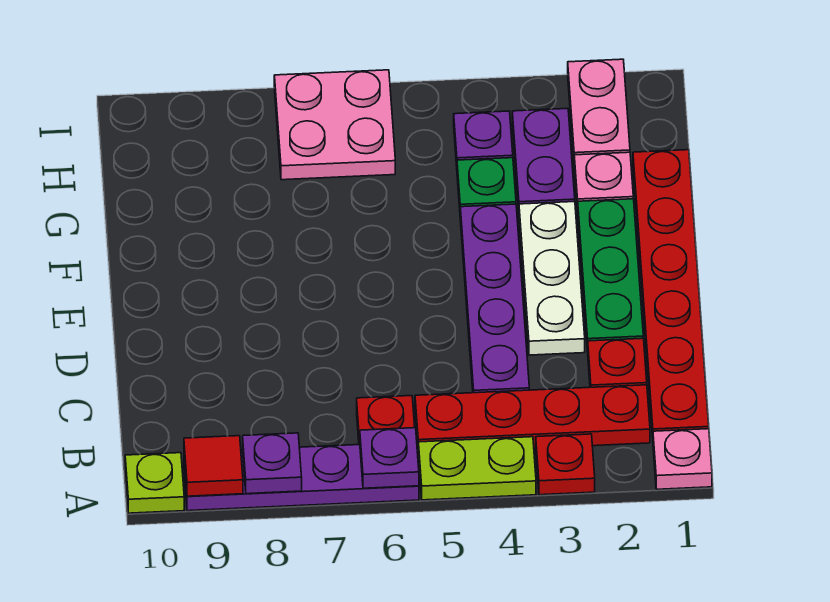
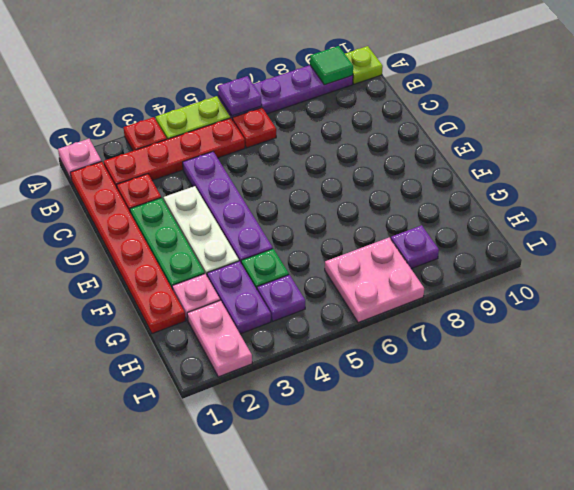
purple 1x1 plate [243,433,302,494] -> purple 1x1 plate moved to [391,225,439,269]
red 1x1 tile [184,436,243,496] -> green 1x1 tile [310,46,353,85]

